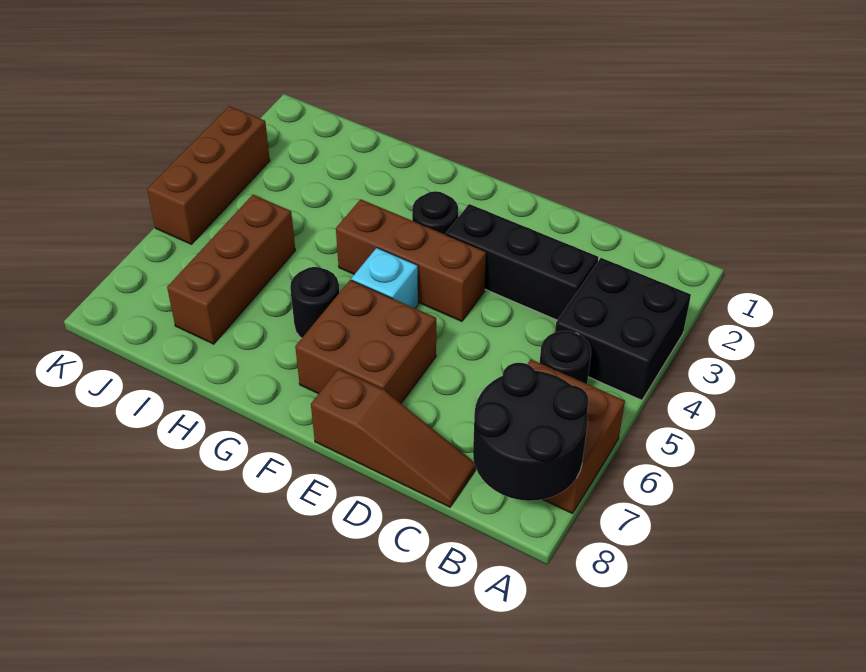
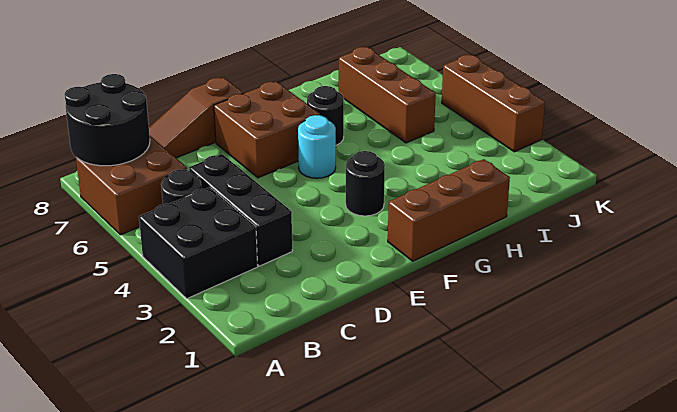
black 1x3 brick [446,204,598,320] -> black 1x3 brick turned to [189,154,292,266]
brown 1x3 brick [336,199,486,321] -> brown 1x3 brick moved to [388,159,510,261]
cyan 1x1 brick [351,248,418,308] -> cyan 1x1 round brick [298,115,336,178]

